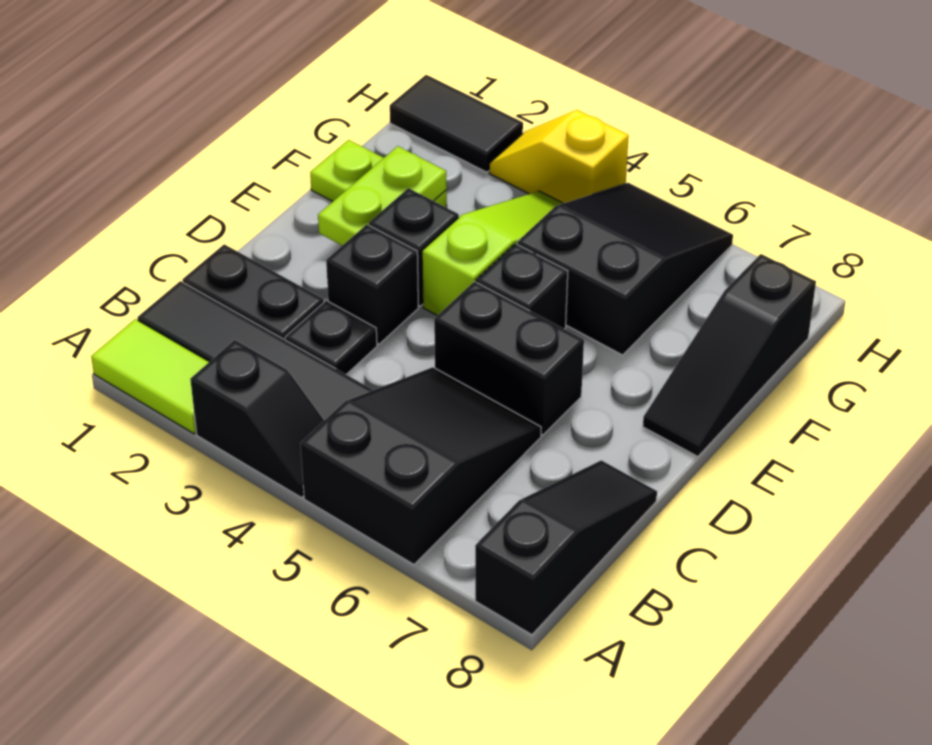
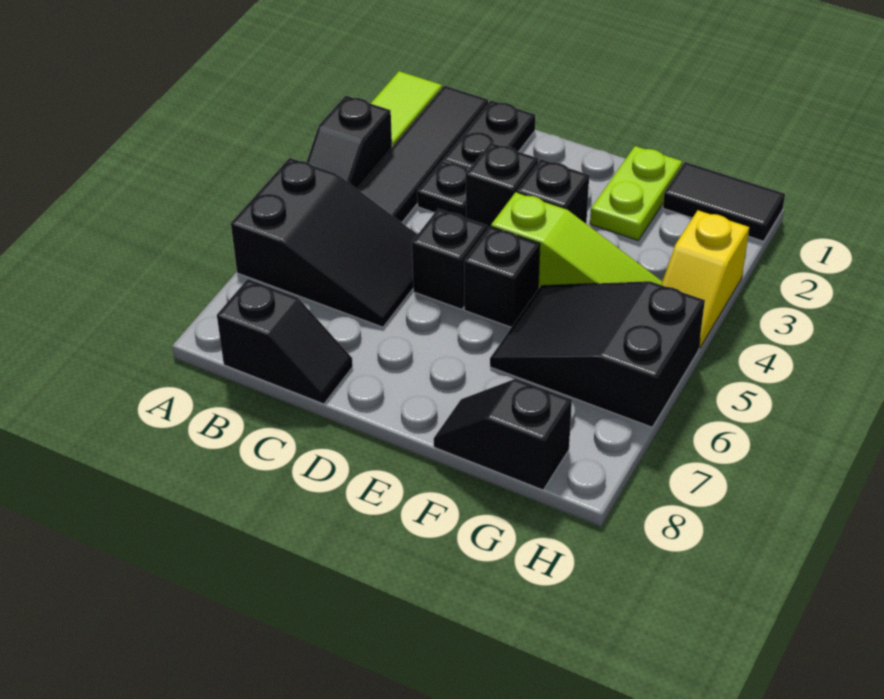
black 1x3 slope [475,460,657,635] -> black 1x2 slope [217,279,353,404]
black 1x2 brick [434,282,584,435] -> black 1x1 brick [412,209,487,309]
lime 1x2 plate [318,146,447,246] -> none
black 1x3 slope [643,254,816,457] -> black 1x2 slope [434,379,572,490]
black 2x3 slope [517,183,733,355] -> black 2x3 slope turned to [490,281,705,427]
black 1x2 tile [390,75,523,172] -> black 1x2 tile turned to [663,162,785,241]
yellow 1x2 slope [489,110,629,203] -> yellow 1x2 slope turned to [661,210,749,348]

